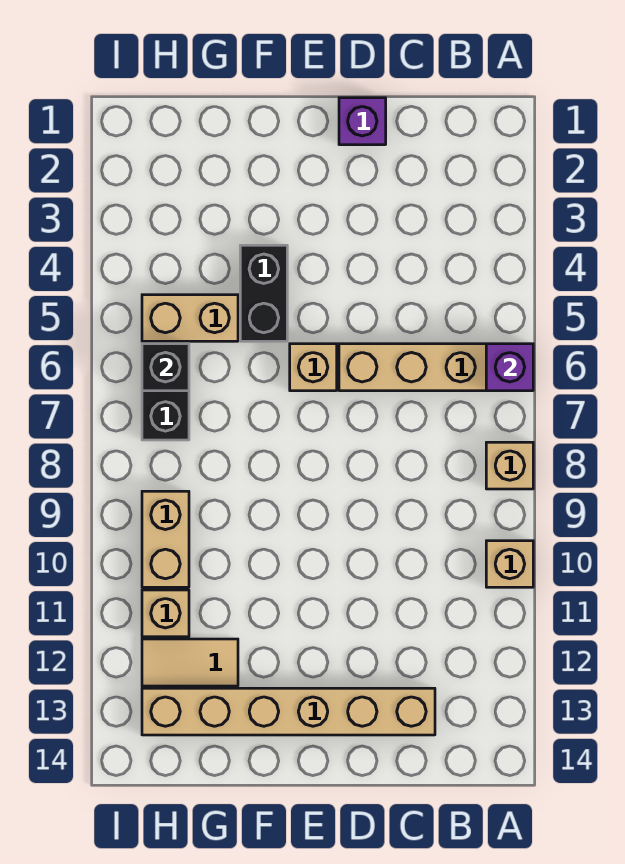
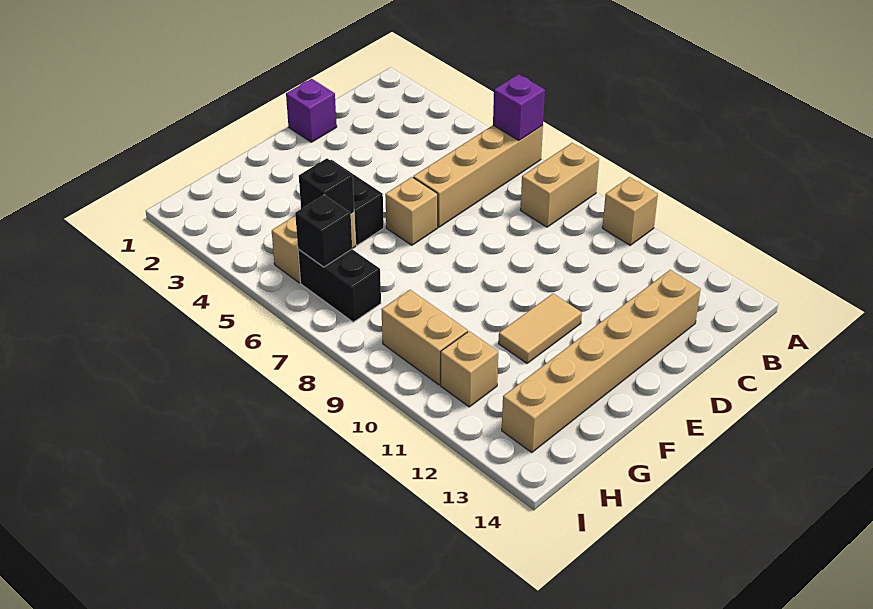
tan 1x1 brick [486,442,533,489] -> tan 1x2 brick [520,143,599,227]
none -> black 1x1 brick [299,158,354,213]
tan 1x2 tile [142,639,238,686] -> tan 1x2 tile moved to [499,294,582,363]

